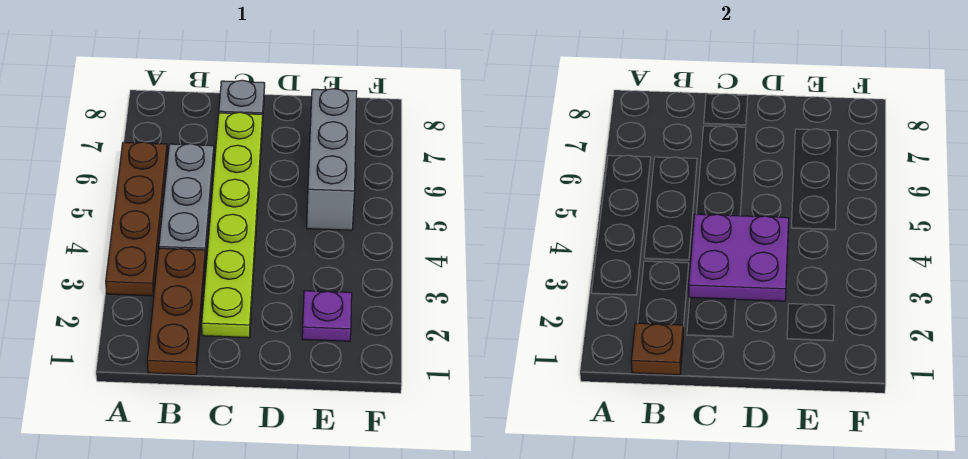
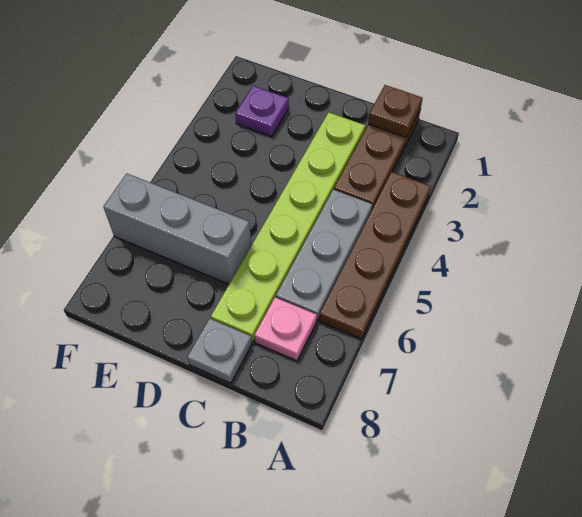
none -> pink 1x1 plate [254,297,317,361]
purple 2x2 plate [689,214,789,301] -> none
grey 1x3 brick [307,89,357,230] -> grey 1x3 brick turned to [103,174,251,284]

